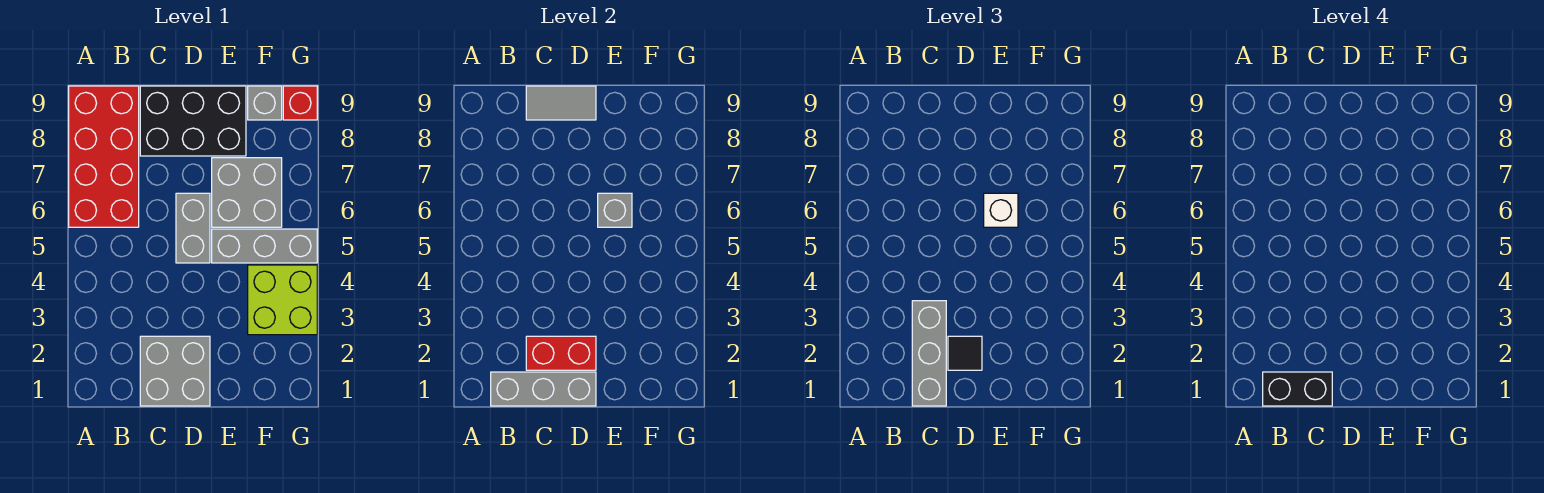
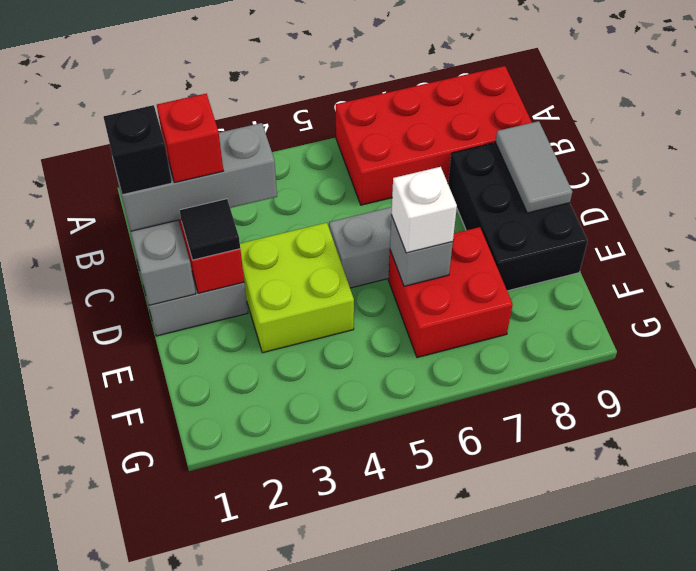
black 1x2 brick [1263,372,1332,406] -> black 1x1 brick [104,105,172,195]
grey 1x3 brick [212,229,317,263] -> none
grey 2x2 brick [212,158,282,227] -> red 2x2 brick [388,227,513,357]
lime 2x2 brick [248,265,317,335] -> lime 2x2 brick moved to [240,223,354,353]
grey 1x1 brick [248,86,282,120] -> none
red 1x1 brick [283,86,317,120] -> red 1x1 brick moved to [157,94,223,182]

